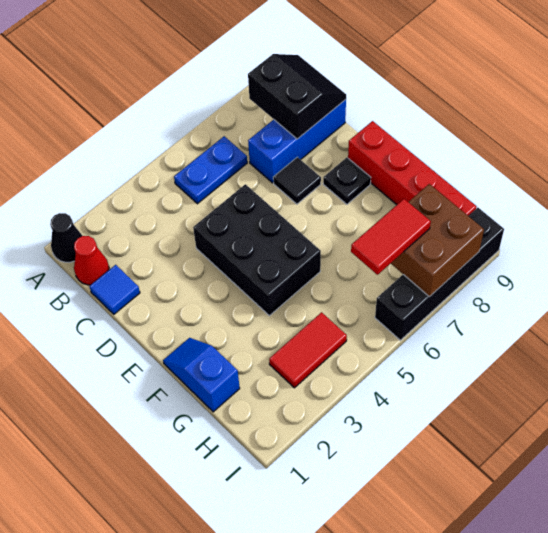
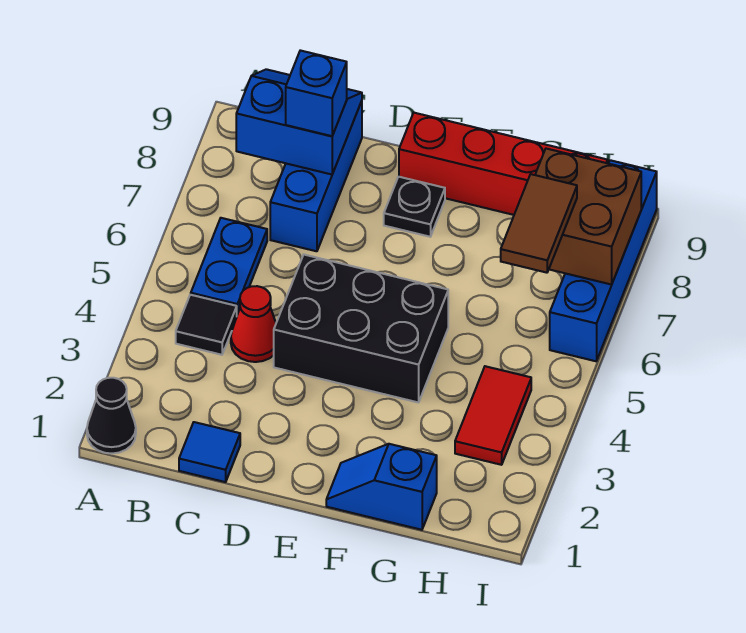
red 1x1 cone [74,236,109,285] -> red 1x1 cone moved to [231,286,276,362]
black 2x2 slope [248,54,346,139] -> blue 2x2 slope [236,69,362,174]
none -> blue 1x1 brick [286,50,347,136]
black 1x1 tile [273,157,321,204] -> black 1x1 tile moved to [176,295,237,355]
red 1x2 tile [351,199,431,275] -> brown 1x2 tile [501,174,577,273]
black 1x4 brick [375,208,504,340] -> blue 1x4 brick [550,160,657,361]

